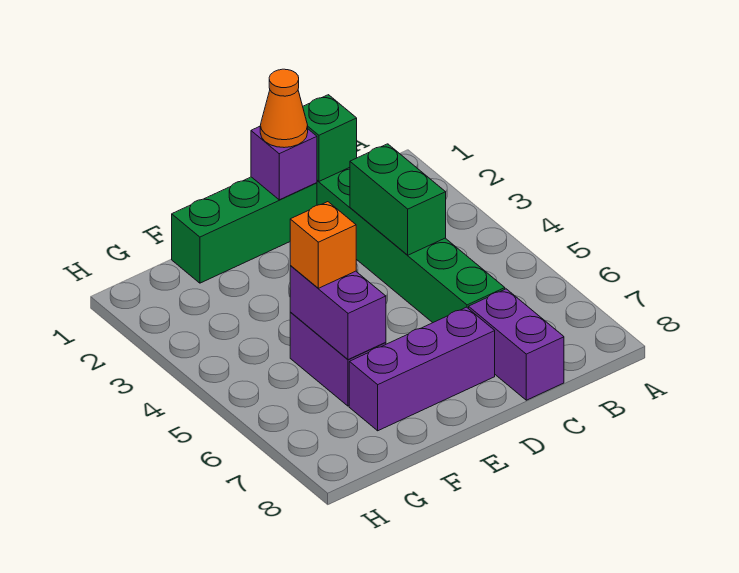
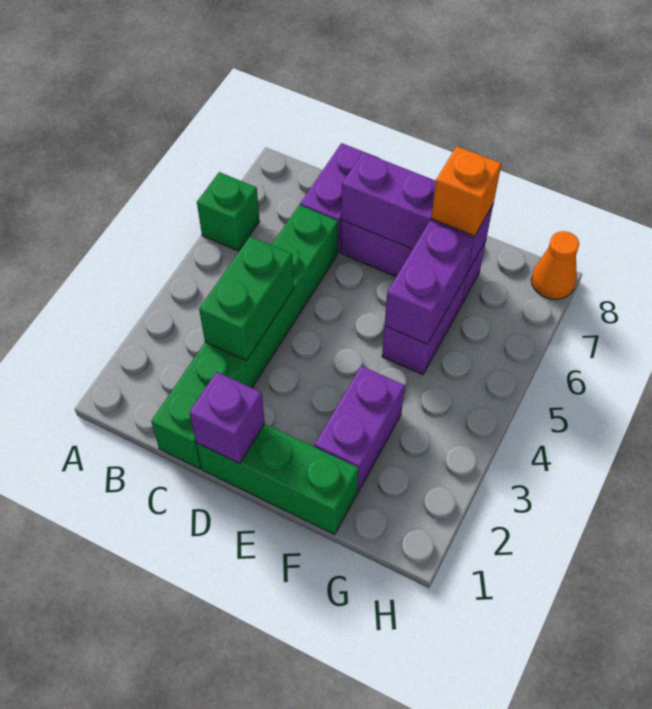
green 1x1 brick [303,95,357,181] -> green 1x1 brick moved to [197,172,260,251]
orange 1x1 cone [260,69,308,148] -> orange 1x1 cone moved to [531,231,579,299]
none -> purple 1x3 brick [341,152,493,271]
none -> purple 1x2 brick [315,366,405,492]
orange 1x1 brick [290,202,356,288] -> orange 1x1 brick moved to [431,146,501,236]

